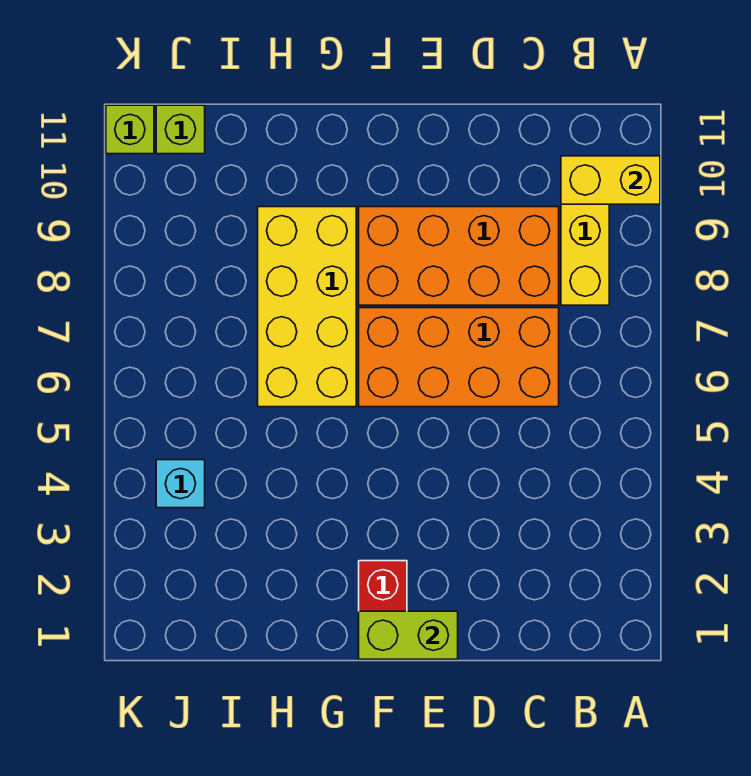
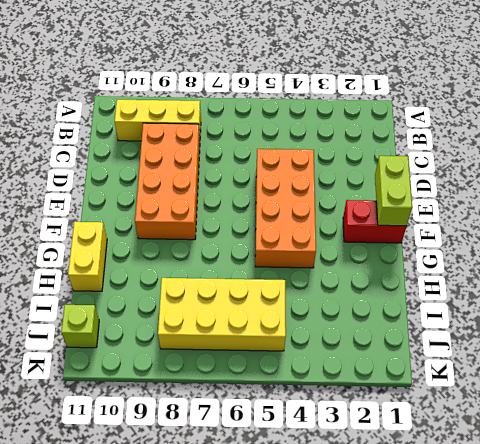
yellow 1x2 brick [561,156,660,204] -> yellow 1x2 brick moved to [68,222,107,291]
orange 2x4 brick [359,308,559,407] -> orange 2x4 brick moved to [255,149,316,268]
yellow 2x4 brick [258,207,356,407] -> yellow 2x4 brick moved to [158,278,286,351]
cyan 1x1 brick [156,460,205,508] -> none
lime 1x1 brick [106,105,154,154] -> none

